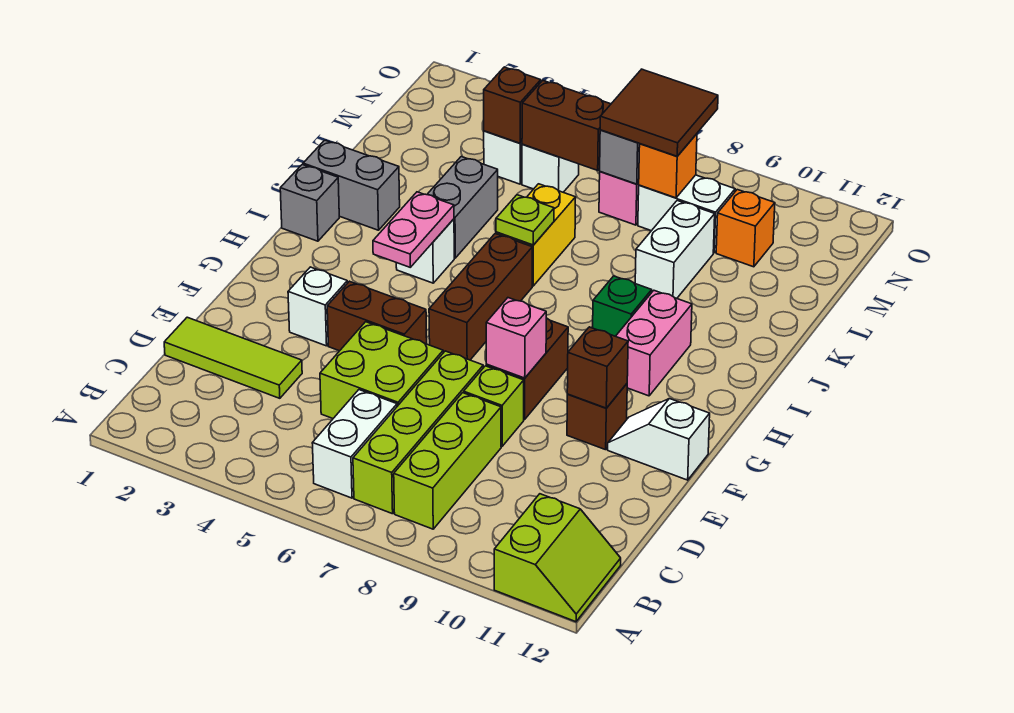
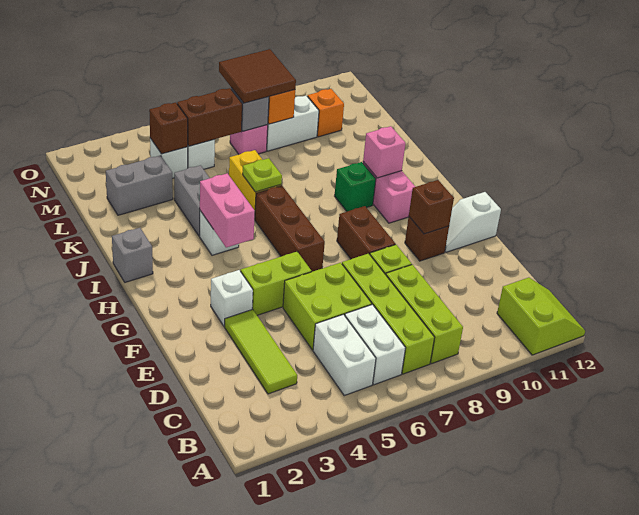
lime 1x3 tile [164,317,302,398] -> lime 1x3 tile turned to [224,309,297,394]
brown 1x2 brick [327,281,427,351] -> lime 1x2 brick [241,252,311,315]
pink 1x1 brick [486,298,546,378] -> pink 1x1 brick moved to [363,126,406,178]
pink 1x2 plate [373,192,454,267] -> pink 1x2 brick [200,173,255,248]
grey 1x2 brick [303,140,400,230] -> grey 1x2 brick moved to [106,156,173,215]
white 1x2 brick [635,200,715,298] -> white 1x2 brick moved to [313,314,376,396]

